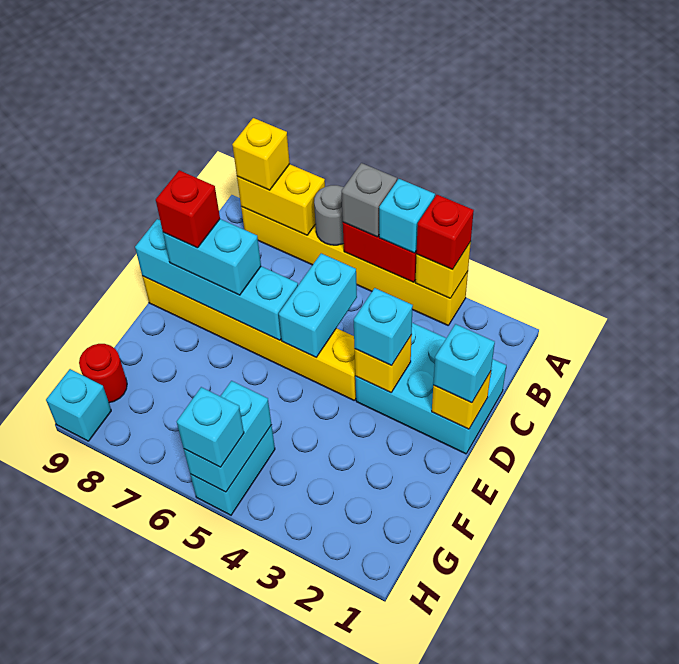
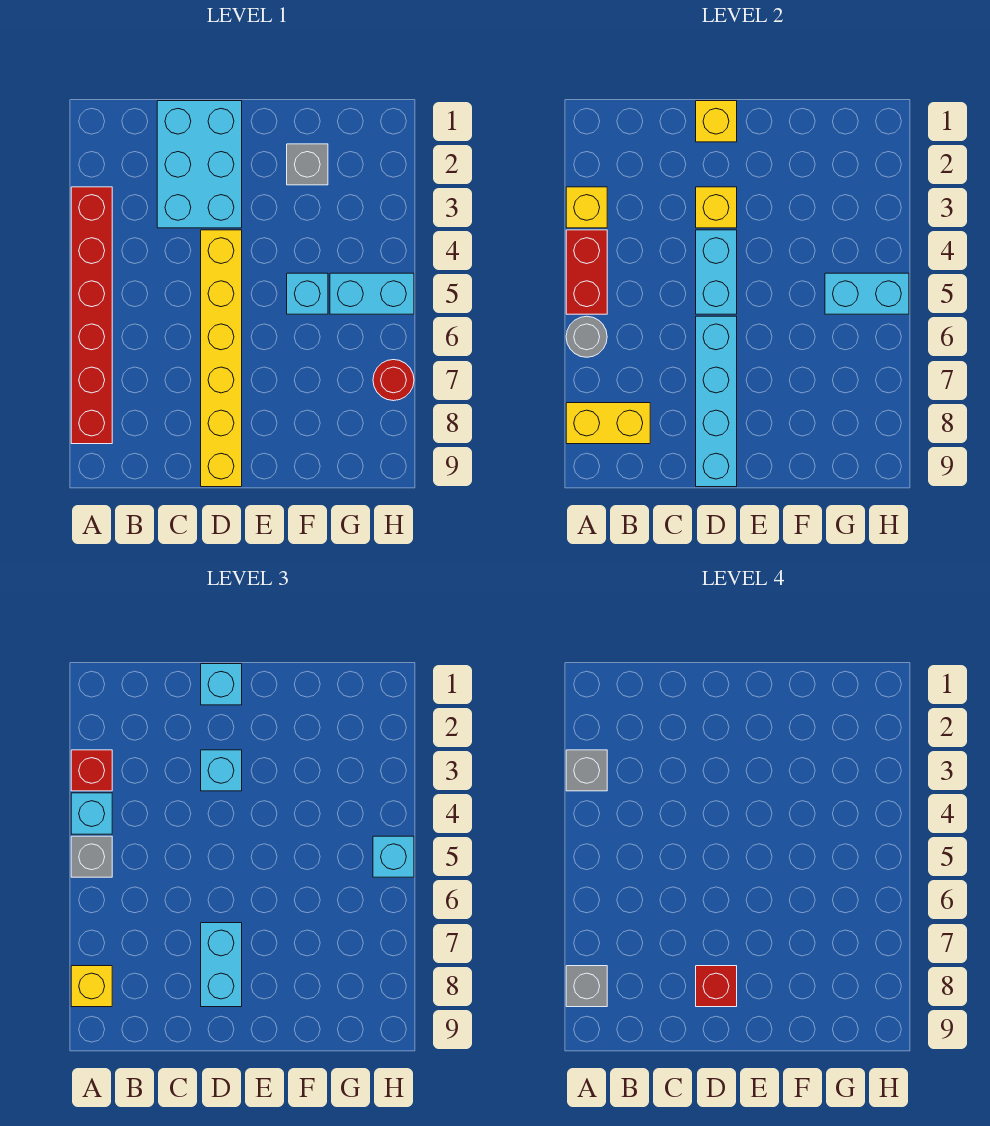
yellow 1x6 brick [241,207,468,325] -> red 1x6 brick [71,187,112,444]
none -> grey 1x1 brick [566,750,607,791]
yellow 1x2 brick [237,164,325,235] -> yellow 1x2 brick turned to [566,403,650,444]
none -> grey 1x1 brick [566,966,607,1007]
cyan 1x2 brick [279,253,357,357] -> cyan 1x2 brick turned to [696,230,737,314]
none -> grey 1x1 brick [287,144,328,185]
red 1x1 round brick [79,344,127,403] -> red 1x1 round brick moved to [373,360,414,401]
cyan 1x1 brick [46,369,111,441] -> cyan 1x1 brick moved to [287,273,328,314]

